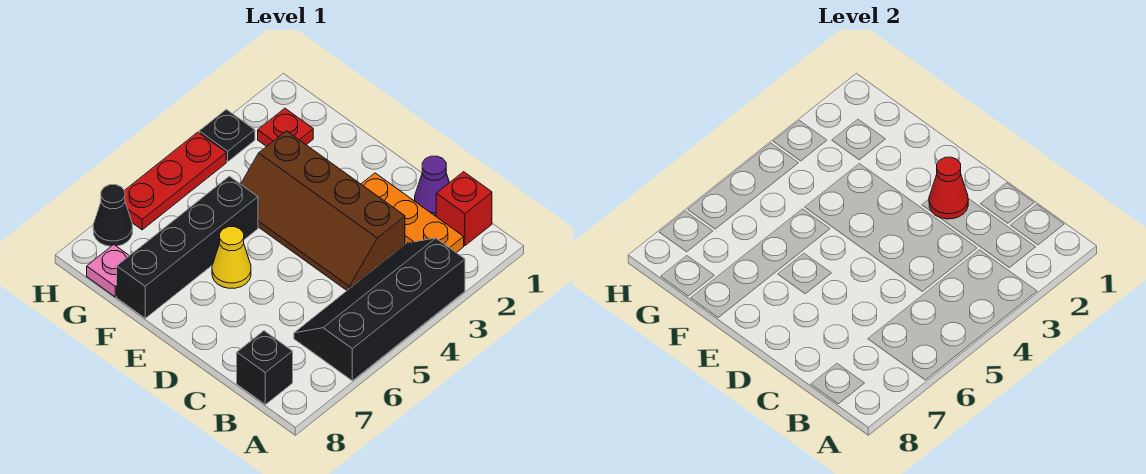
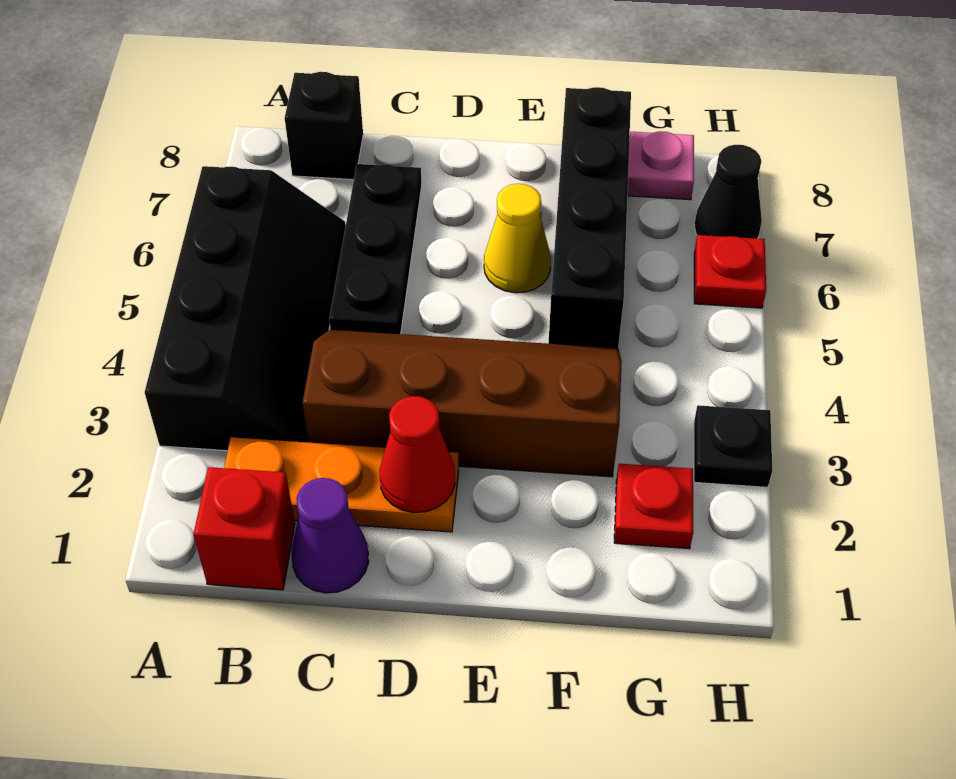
none -> black 1x3 plate [329,164,422,334]
red 1x3 plate [124,132,226,230] -> red 1x1 plate [694,235,766,308]

